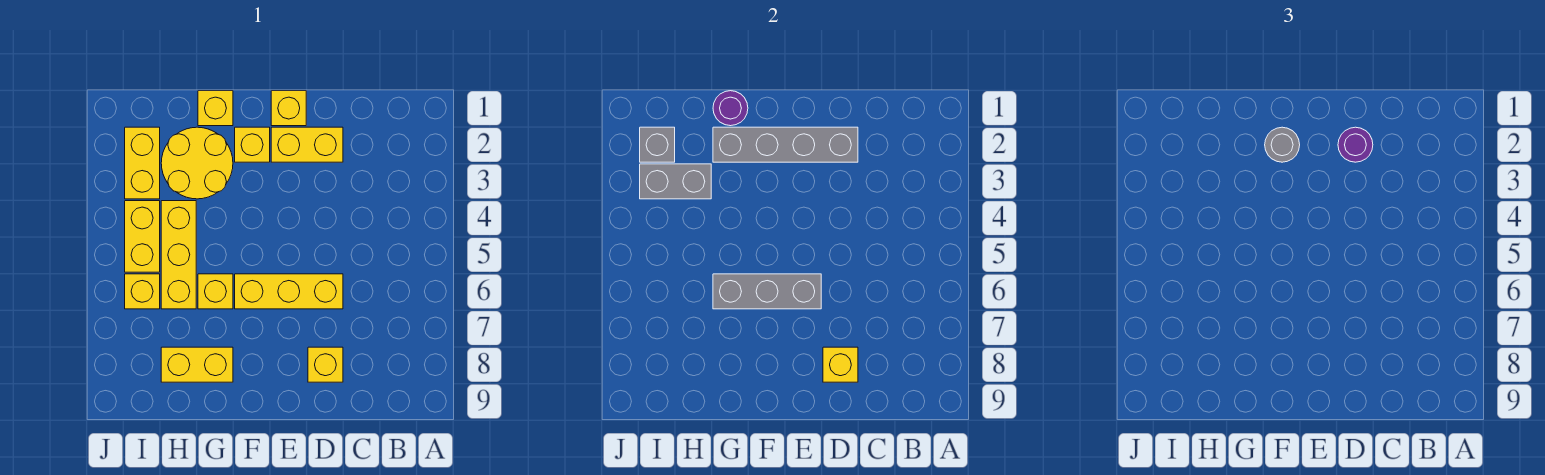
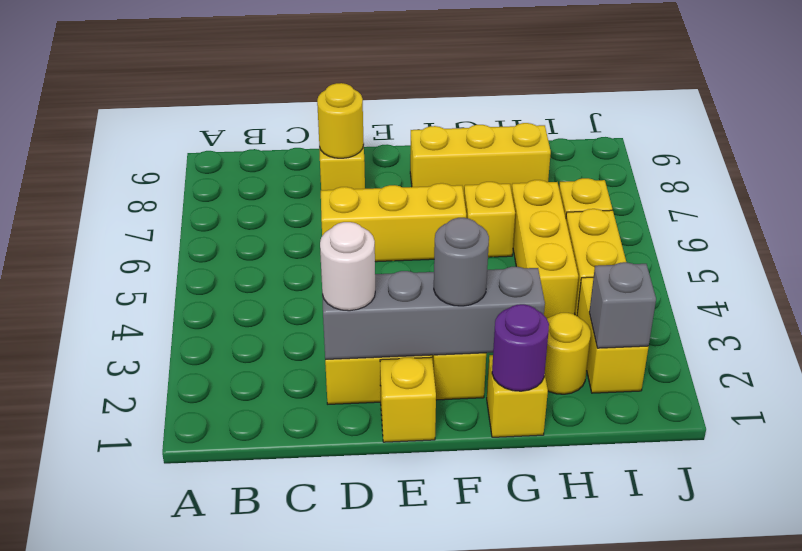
purple 1x1 round brick [1338,127,1373,162] -> white 1x1 round brick [320,222,375,311]
yellow 1x1 brick [823,347,858,382] -> yellow 1x1 round brick [317,83,364,158]
grey 1x3 brick [713,274,821,309] -> none
yellow 2x2 round brick [161,127,233,199] -> yellow 1x1 round brick [545,313,591,394]
yellow 1x2 brick [161,347,233,382] -> yellow 1x3 brick [410,123,551,194]
grey 1x2 brick [640,164,711,199] -> none

